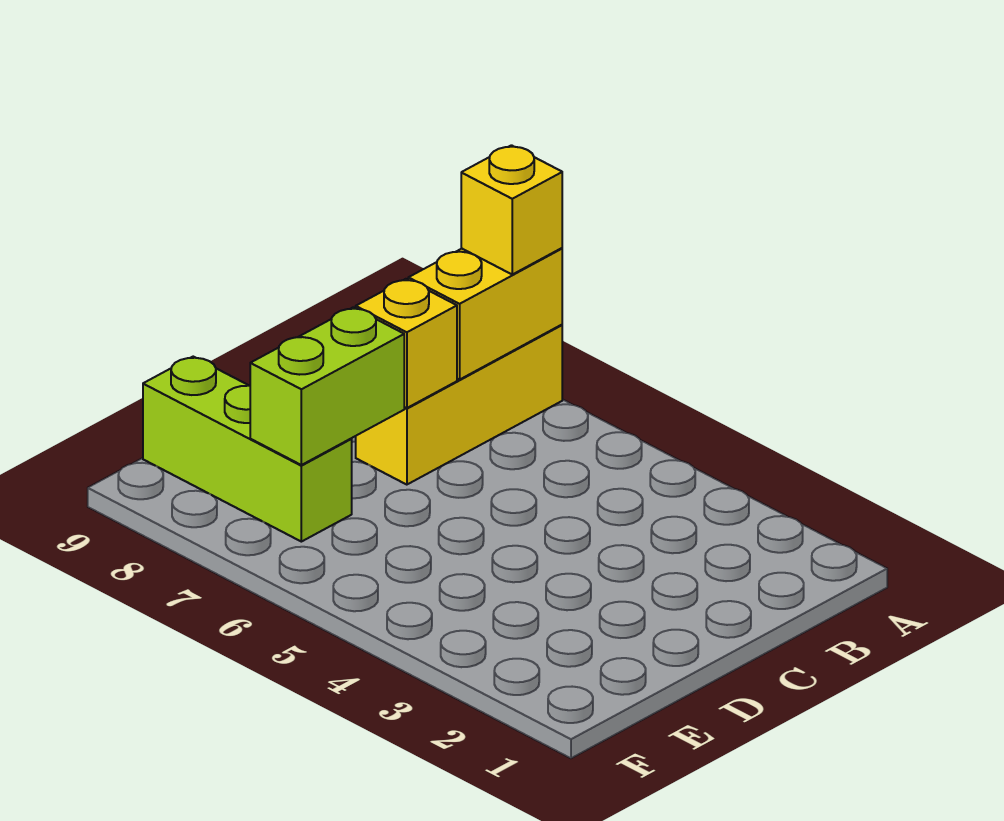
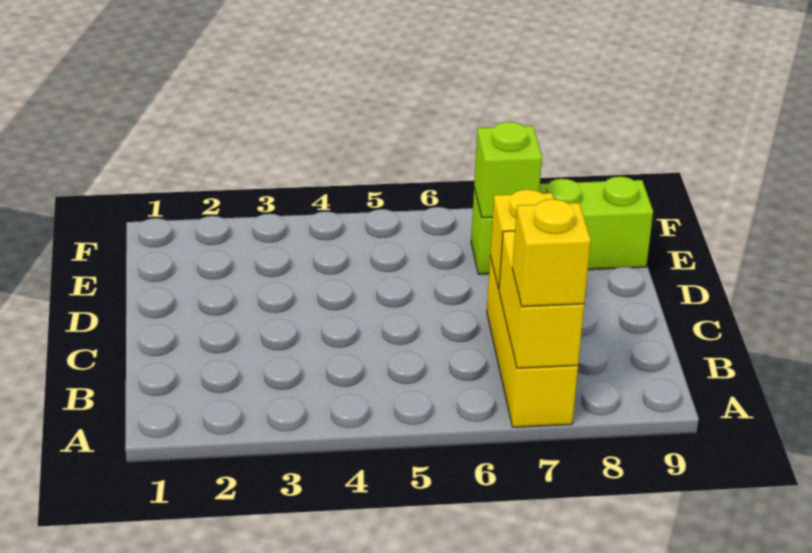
lime 1x2 brick [250,307,404,465] -> lime 1x1 brick [474,122,542,218]

